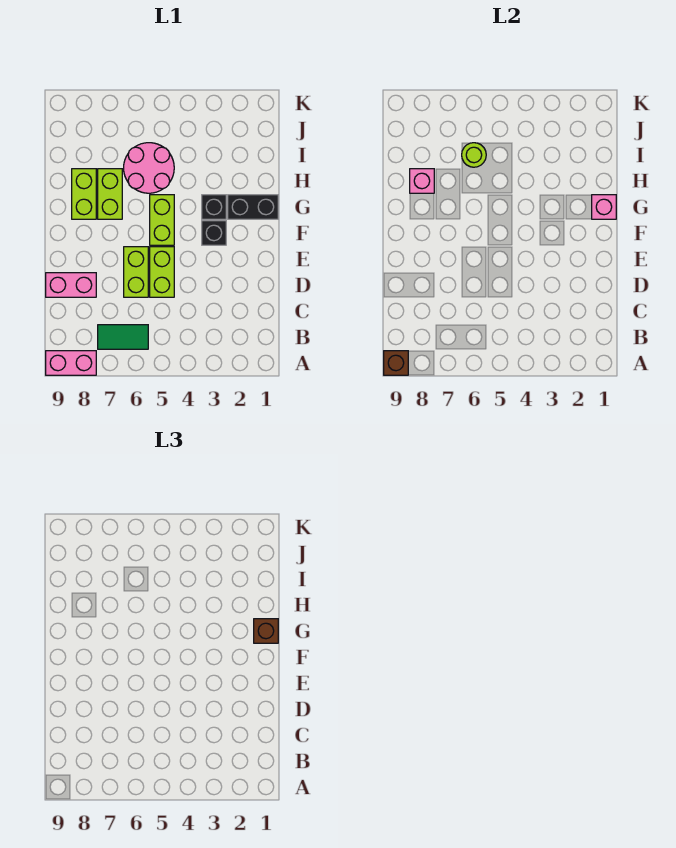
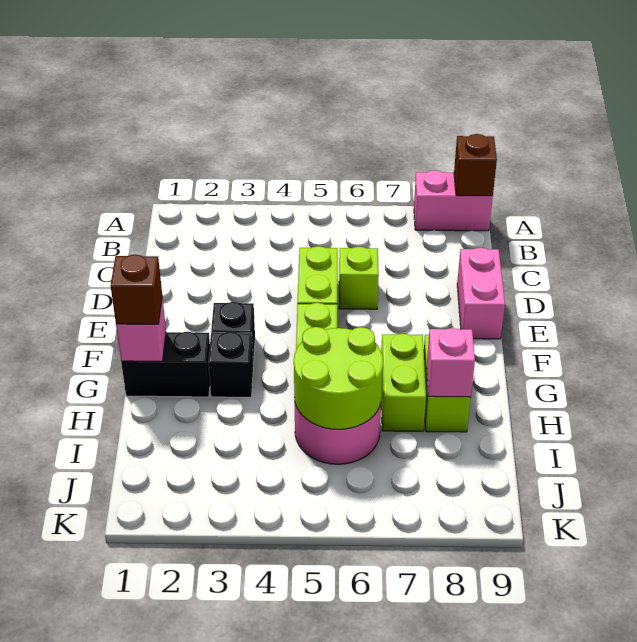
green 1x2 tile [98,325,148,349] -> none
lime 1x2 brick [124,247,148,297] -> lime 1x1 brick [339,247,379,309]
pink 1x2 brick [46,273,96,297] -> pink 1x2 brick turned to [457,248,505,339]
lime 1x1 round brick [462,143,486,167] -> lime 2x2 round brick [294,327,383,429]

